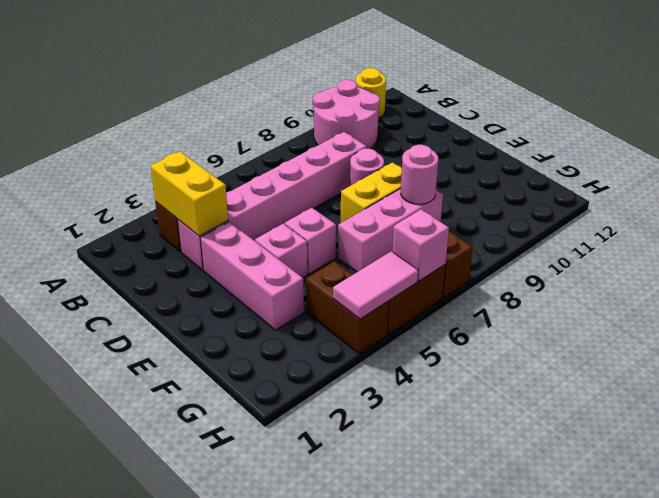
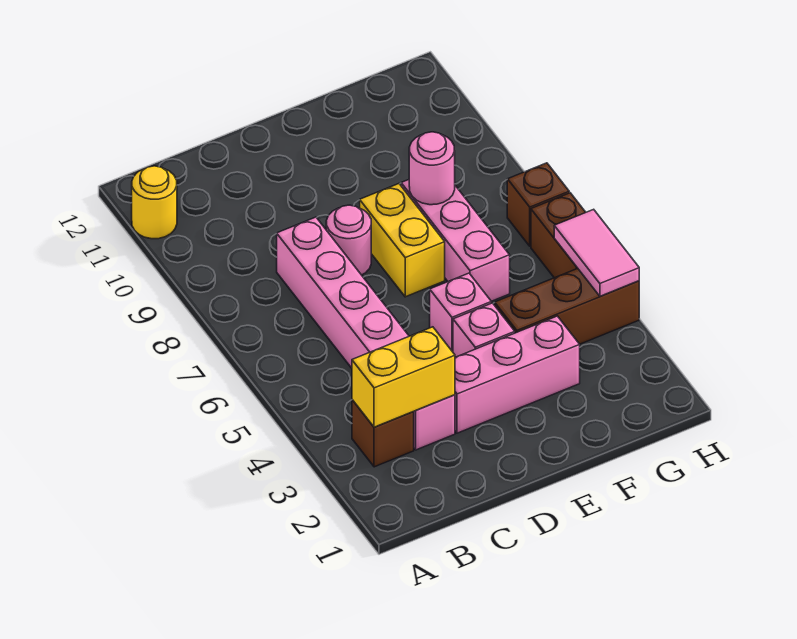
pink 2x2 round brick [313,80,380,149] -> none
brown 1x2 brick [306,261,389,354] -> brown 1x3 brick [495,269,639,344]
pink 1x1 brick [393,209,449,281] -> none

